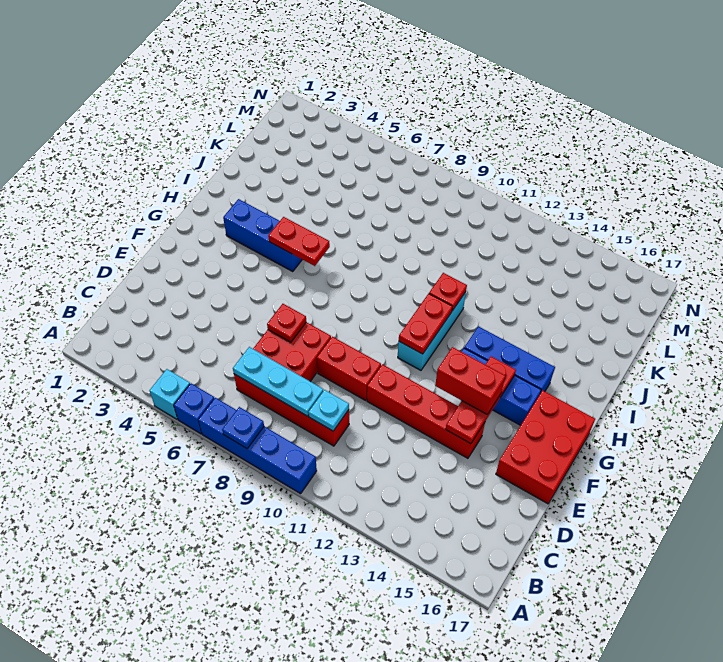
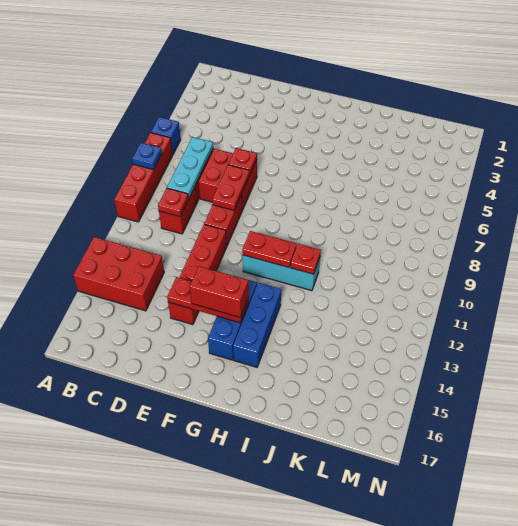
cyan 1x1 brick [150,369,190,419] -> none
blue 1x4 brick [198,398,317,494] -> red 1x4 brick [114,133,173,222]
cyan 1x1 plate [308,390,349,431] -> red 1x1 plate [158,188,189,217]
red 2x3 brick [496,391,595,504] -> red 2x3 brick moved to [73,237,164,311]
red 1x2 brick [435,347,505,414] -> red 1x2 brick turned to [190,266,249,317]
blue 1x3 brick [223,199,302,271] -> none
red 1x2 plate [268,217,330,266] -> red 1x2 plate moved to [212,165,250,210]

